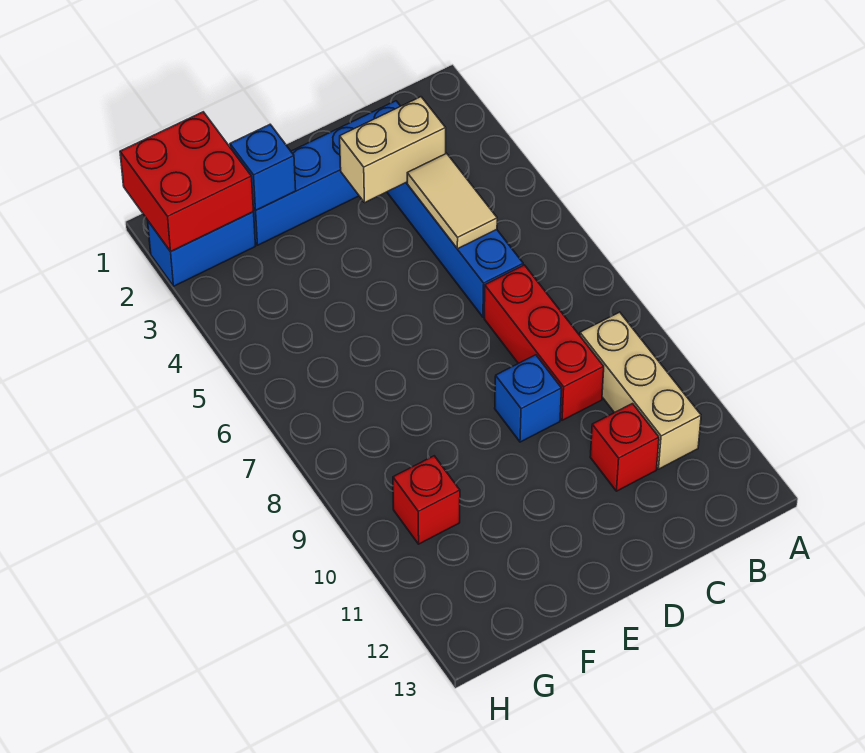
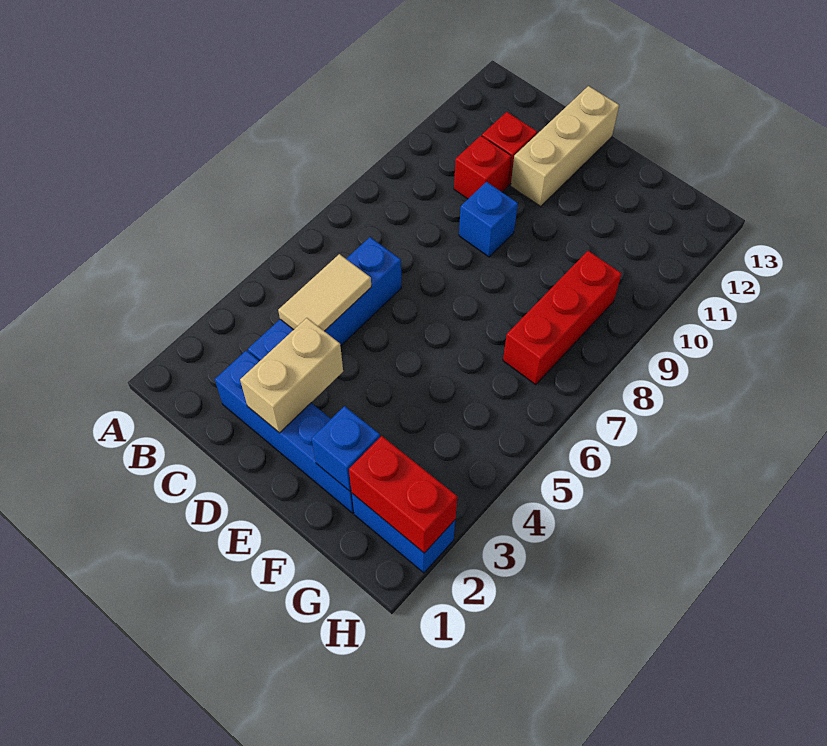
tan 1x3 brick [580,312,701,469] -> tan 1x3 brick moved to [511,86,619,206]
tan 1x2 brick [340,97,446,203] -> tan 1x2 brick turned to [240,318,343,433]
red 1x3 brick [484,265,604,420] -> red 1x3 brick moved to [503,251,622,385]
red 2x2 brick [120,112,254,252] -> red 1x2 brick [349,436,457,553]
red 1x1 brick [393,456,460,544] -> red 1x1 brick moved to [454,136,511,199]

